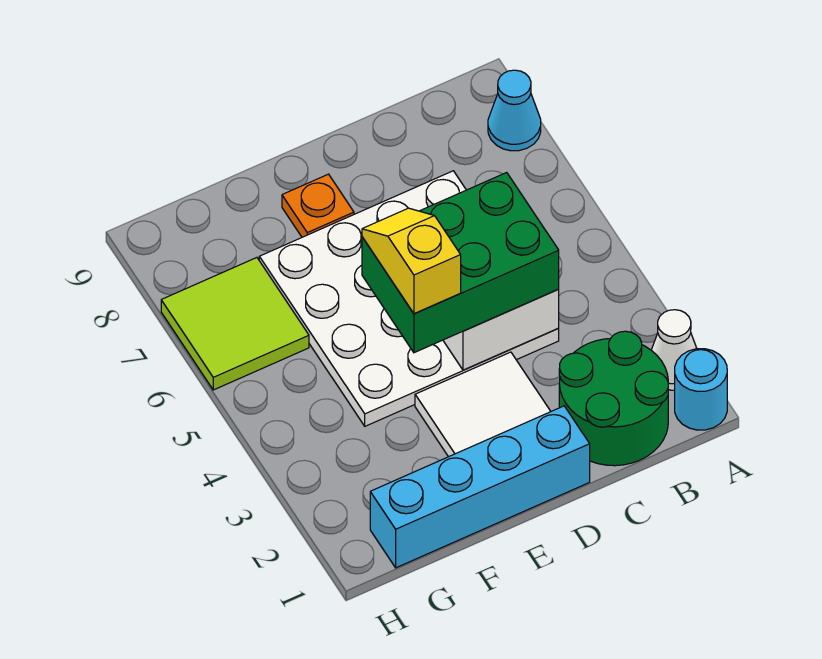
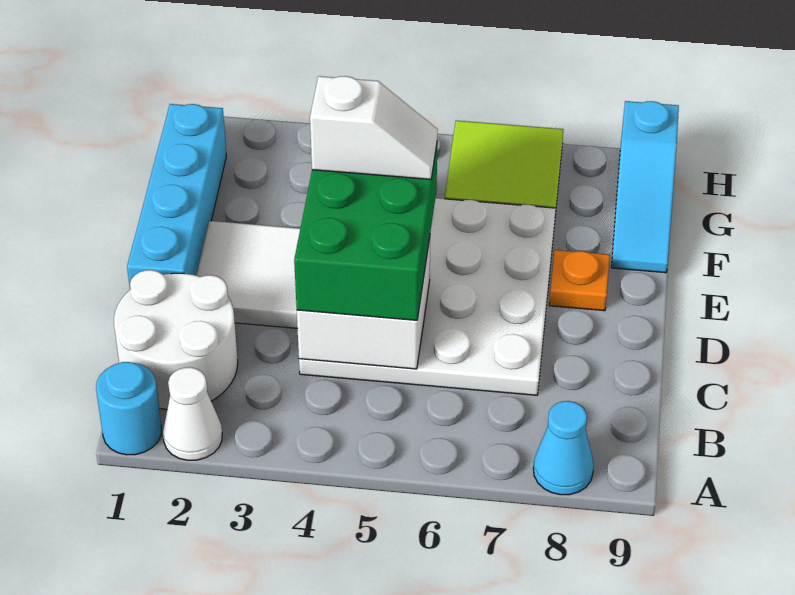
green 2x2 round brick [559,331,668,466] -> white 2x2 round brick [114,270,238,410]
yellow 1x2 slope [362,208,461,314] -> white 1x2 slope [310,76,438,179]
none -> cyan 1x3 slope [611,101,679,273]

